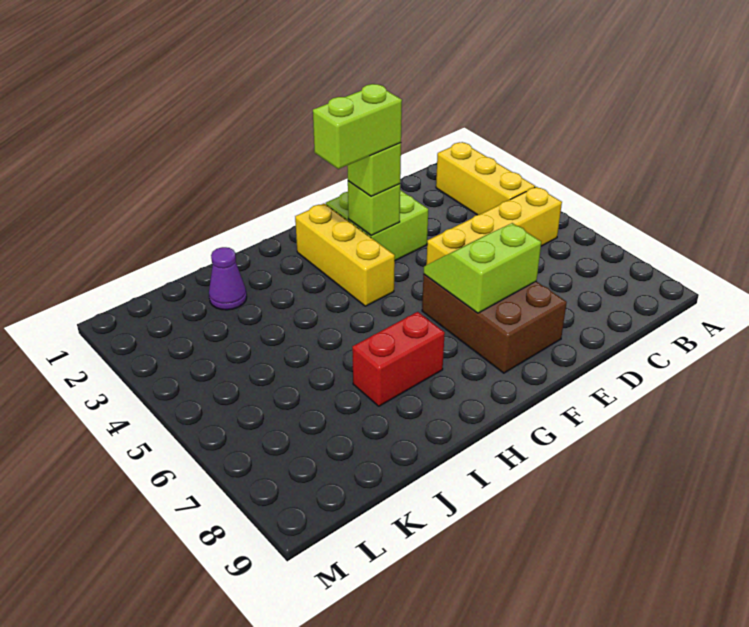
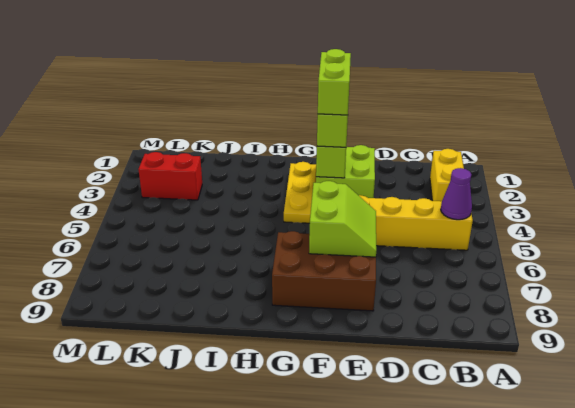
yellow 1x3 brick [436,142,535,215] -> yellow 1x2 brick [430,149,464,201]
brown 2x3 brick [422,274,567,373] -> brown 2x3 brick turned to [272,231,376,311]
lime 2x2 slope [424,223,541,313] -> lime 2x2 slope turned to [309,181,376,257]
lime 1x2 brick [313,84,402,169] -> lime 1x2 brick turned to [318,49,351,115]
yellow 1x3 brick [295,204,395,306] -> yellow 1x3 plate [284,162,316,223]
red 1x2 brick [352,312,445,406] -> red 1x2 brick moved to [138,152,202,200]
purple 1x1 cone [209,247,247,310] -> purple 1x1 cone moved to [441,168,472,220]

